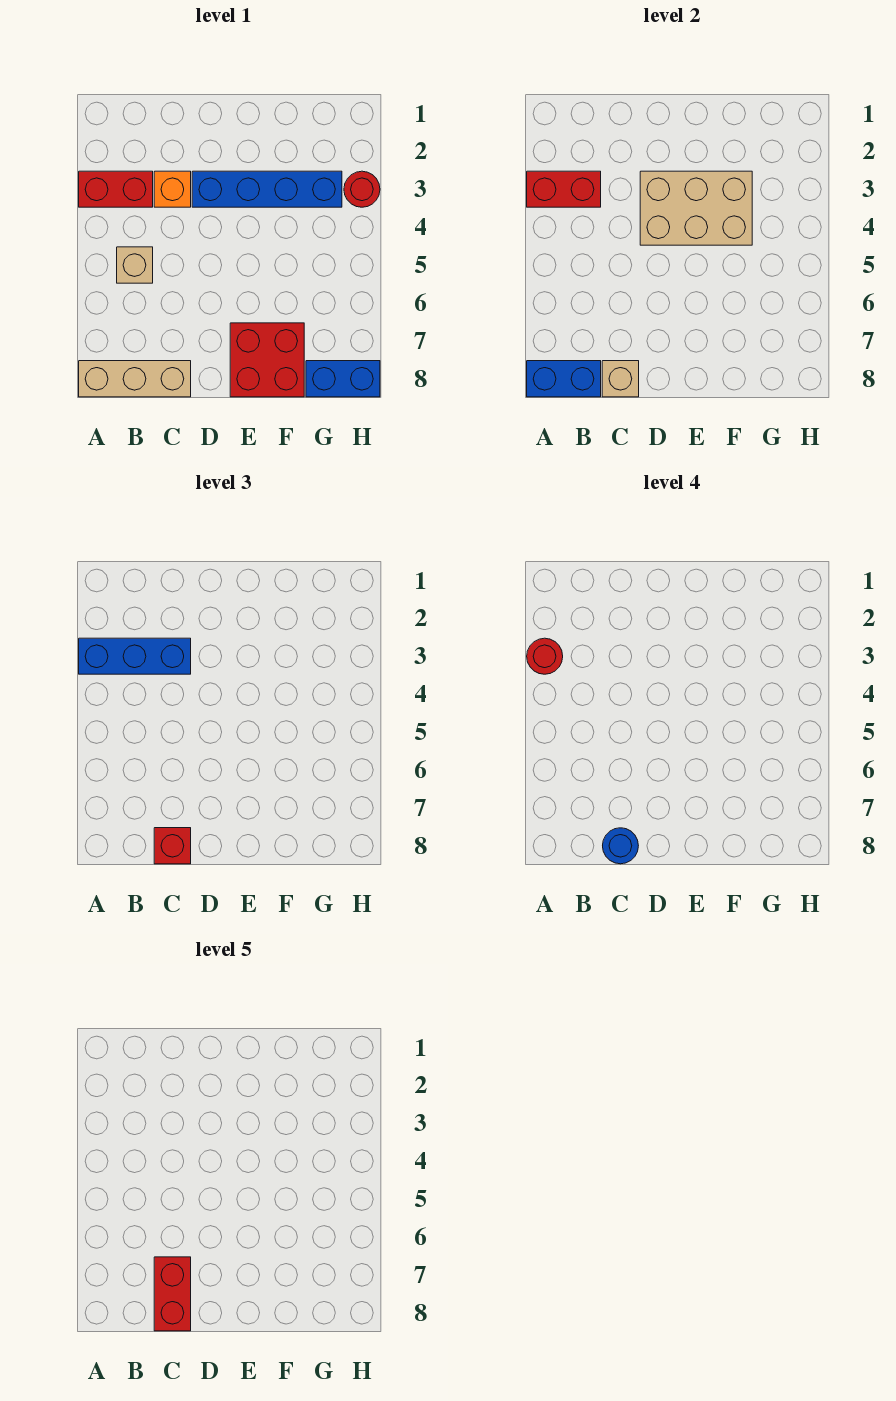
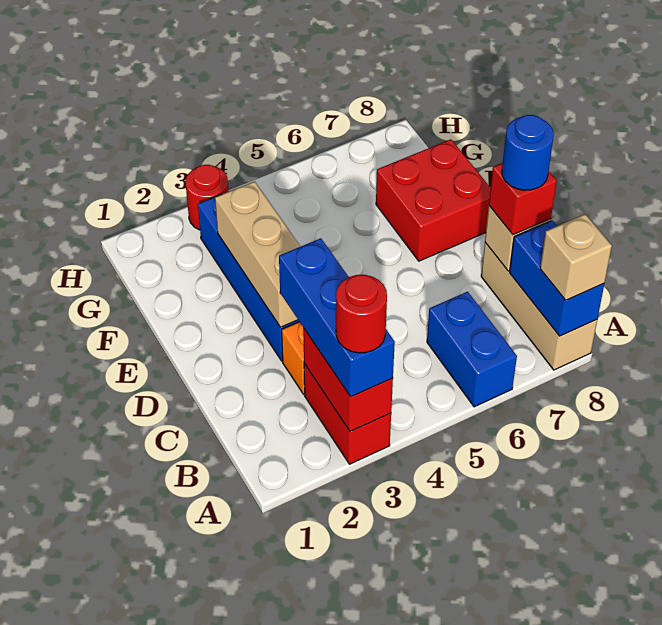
tan 1x1 brick [117,247,153,283] -> tan 1x1 brick moved to [540,214,612,300]
red 1x2 brick [154,1257,191,1331] -> none
tan 2x3 brick [640,171,752,245] -> tan 1x3 brick [215,182,300,327]
blue 1x2 brick [306,361,380,397] -> blue 1x2 brick moved to [427,292,517,407]

